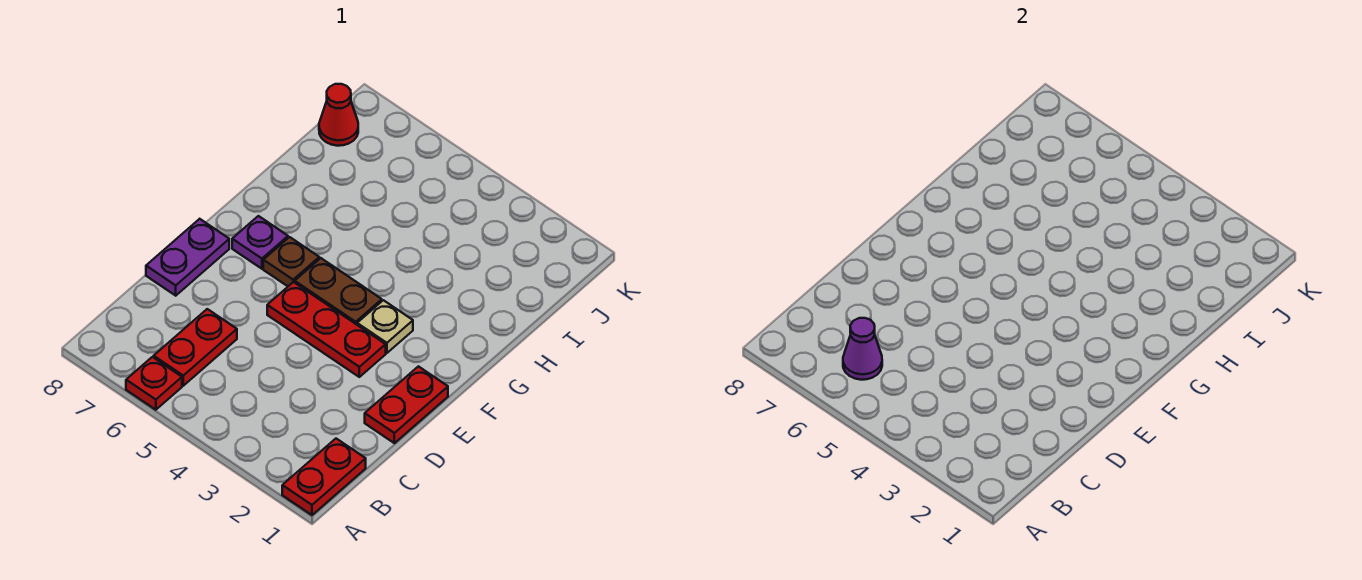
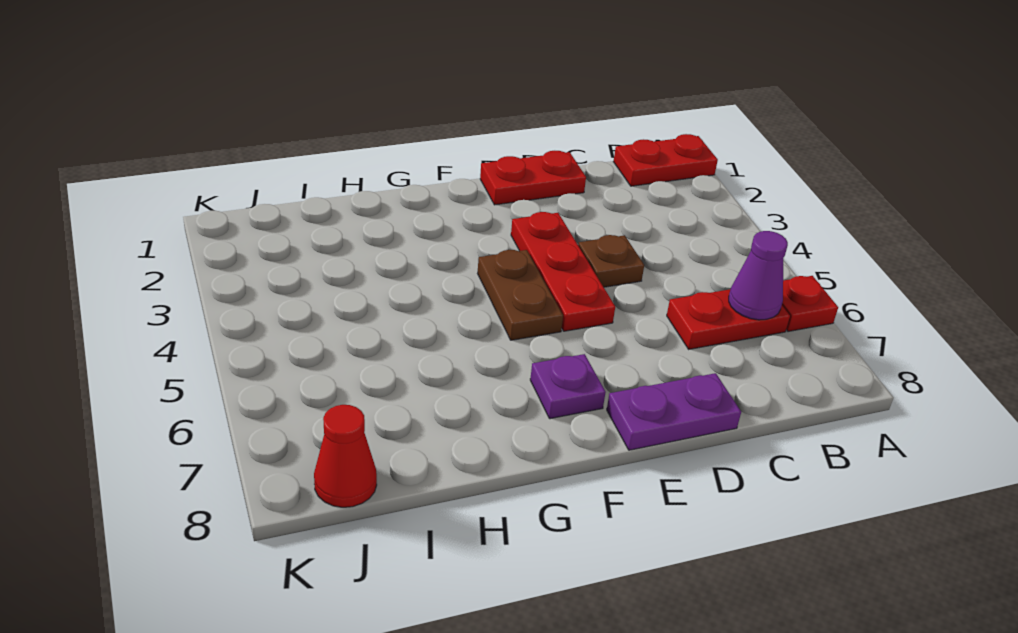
tan 1x1 plate [357,300,413,353] -> none
brown 1x1 plate [263,237,319,286] -> brown 1x1 plate moved to [578,235,644,287]

